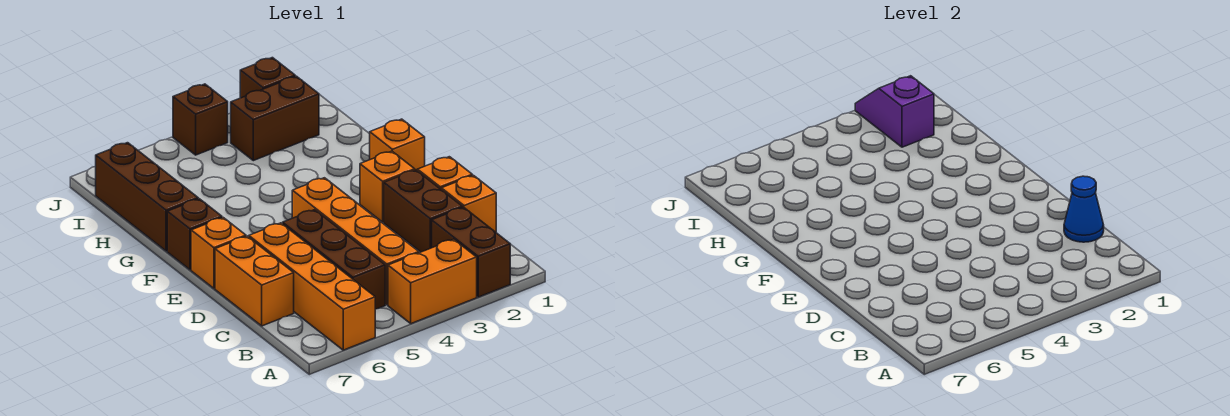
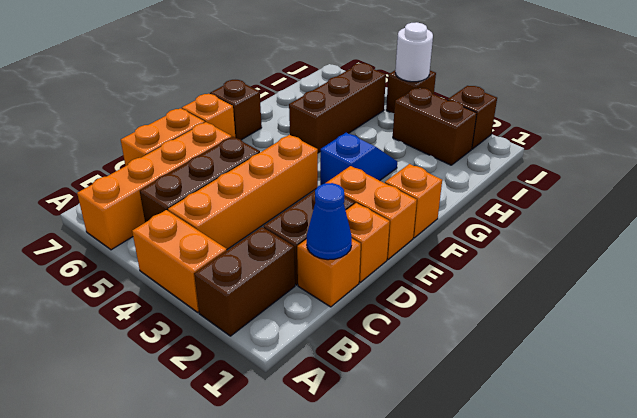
orange 1x1 brick [360,151,415,222] -> orange 1x2 brick [326,166,417,259]
none -> blue 1x2 slope [320,133,397,185]
brown 1x3 brick [96,143,198,251] -> brown 1x3 brick moved to [289,63,386,153]
purple 1x2 slope [855,76,934,147] -> none
none -> white 1x1 round brick [395,22,433,82]

